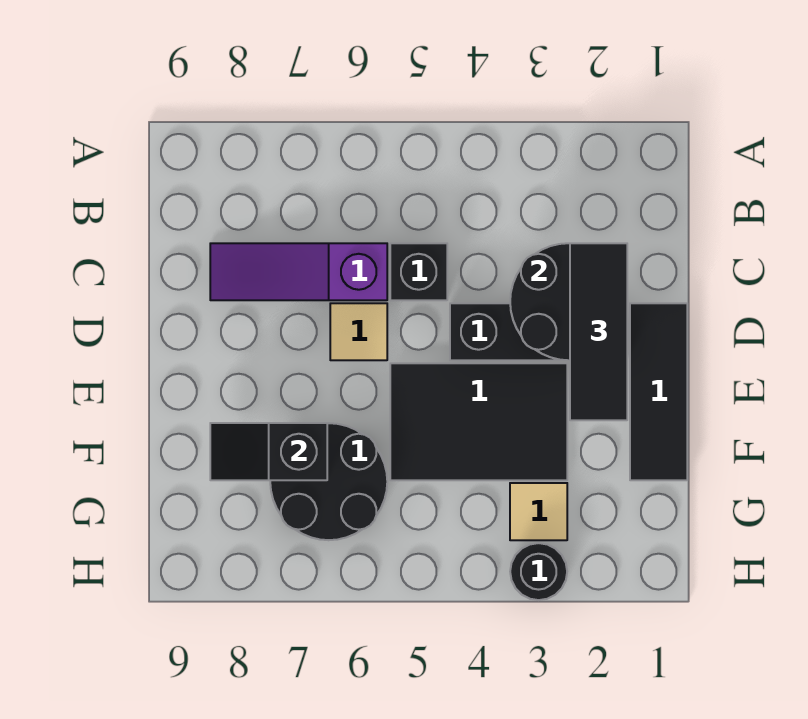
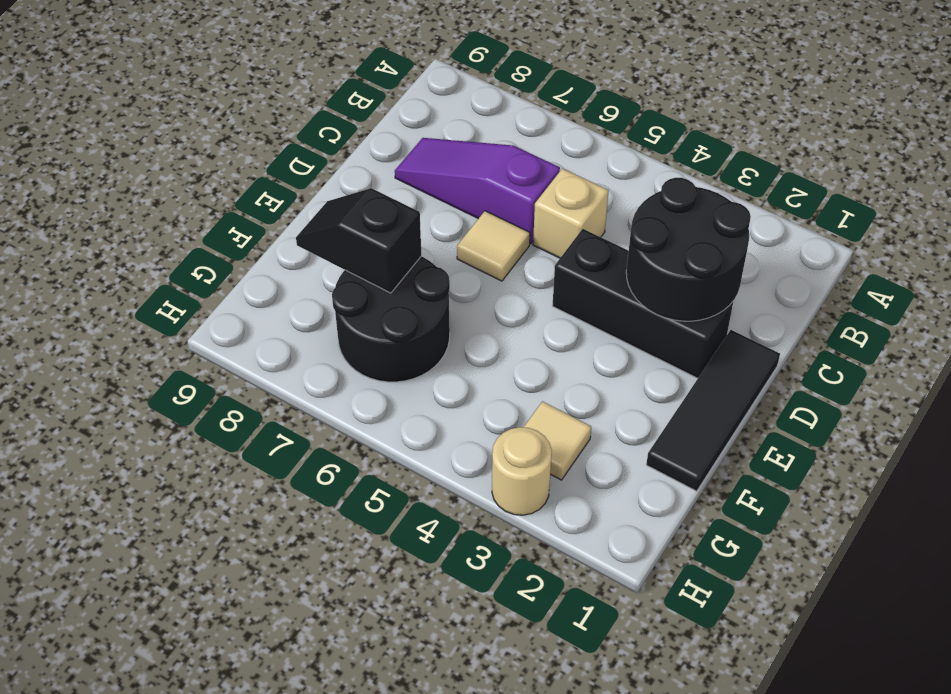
black 1x3 tile [570,243,627,420] -> none
black 1x1 brick [390,243,447,300] -> tan 1x1 brick [533,169,609,258]
black 2x3 tile [390,363,567,480] -> none
black 1x1 round brick [510,543,567,600] -> tan 1x1 round brick [492,427,552,515]

